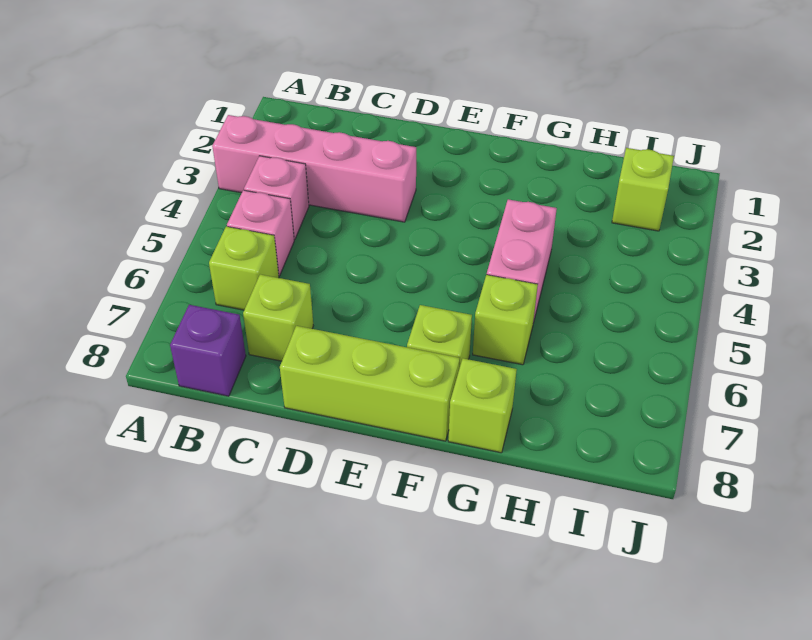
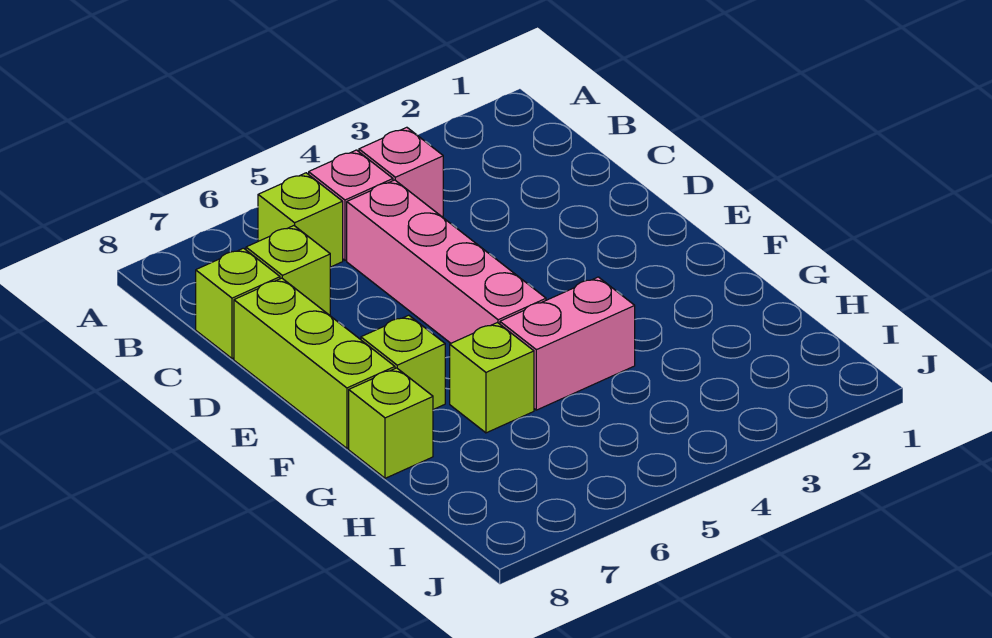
pink 1x4 brick [212,115,416,222] -> pink 1x4 brick moved to [347,180,546,343]
purple 1x1 brick [170,305,246,396] -> none
lime 1x1 brick [612,148,674,231] -> lime 1x1 brick moved to [196,248,280,359]

